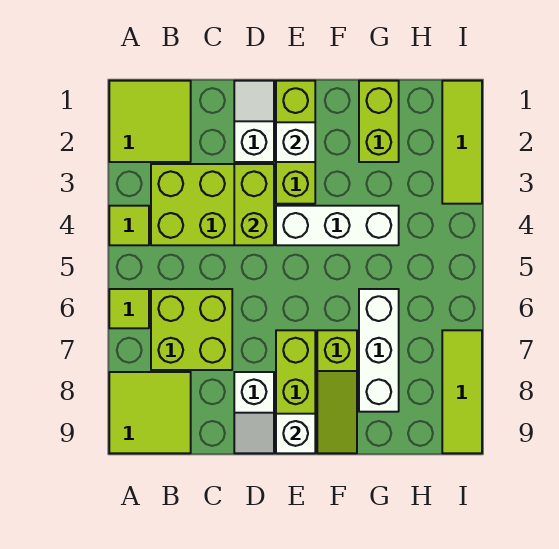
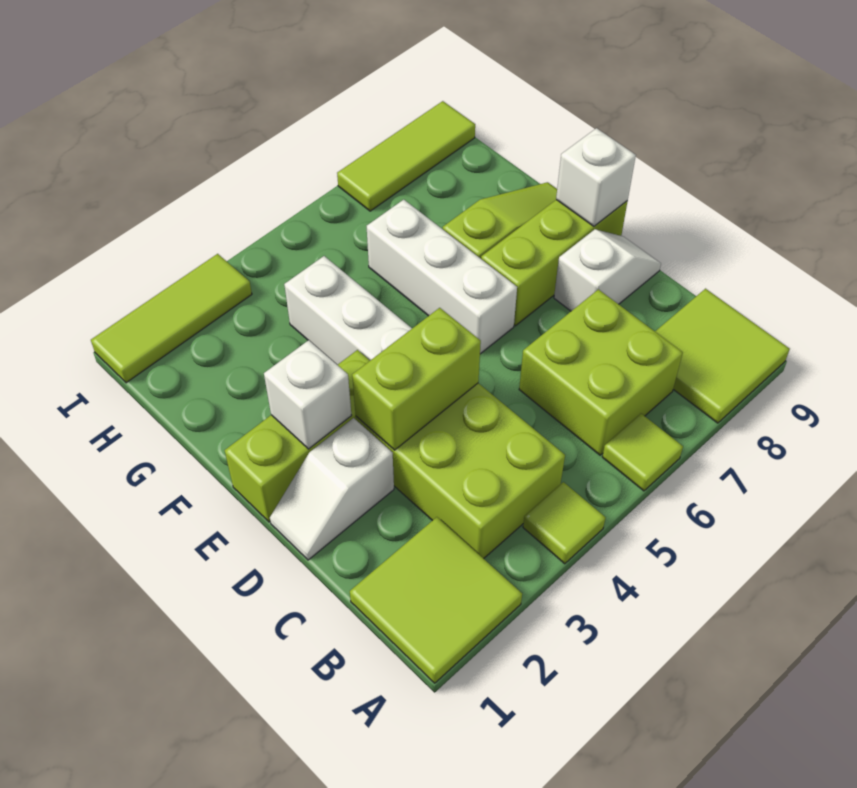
lime 1x2 brick [359,81,399,162] -> none
white 1x3 brick [359,289,399,412] -> white 1x3 brick turned to [367,200,517,354]

